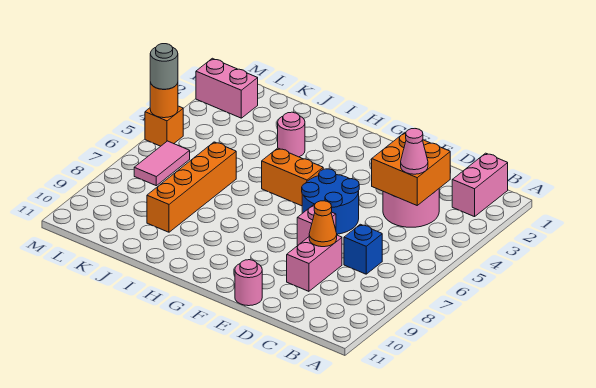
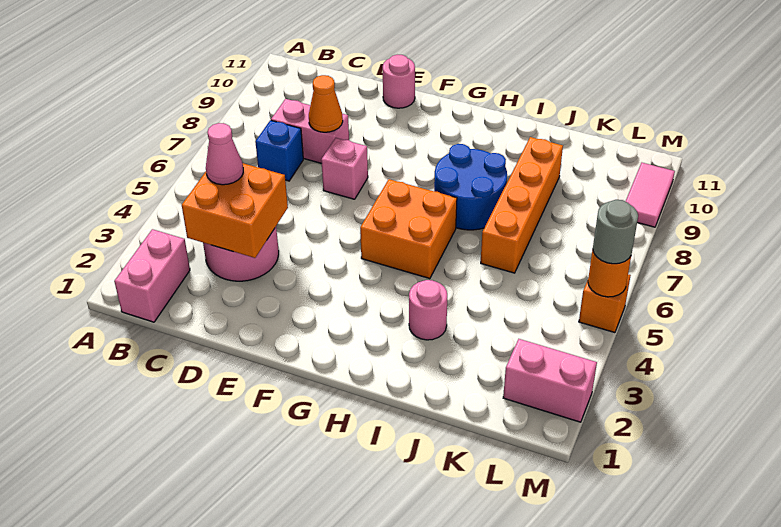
pink 1x2 brick [287,235,342,291] -> pink 1x2 brick turned to [271,99,349,163]
blue 2x2 round brick [302,169,359,234] -> blue 2x2 round brick moved to [434,144,507,230]
orange 1x2 brick [262,148,323,206] -> orange 2x2 brick [360,179,457,279]
pink 1x2 tile [134,141,190,186] -> pink 1x2 tile moved to [626,163,675,227]

